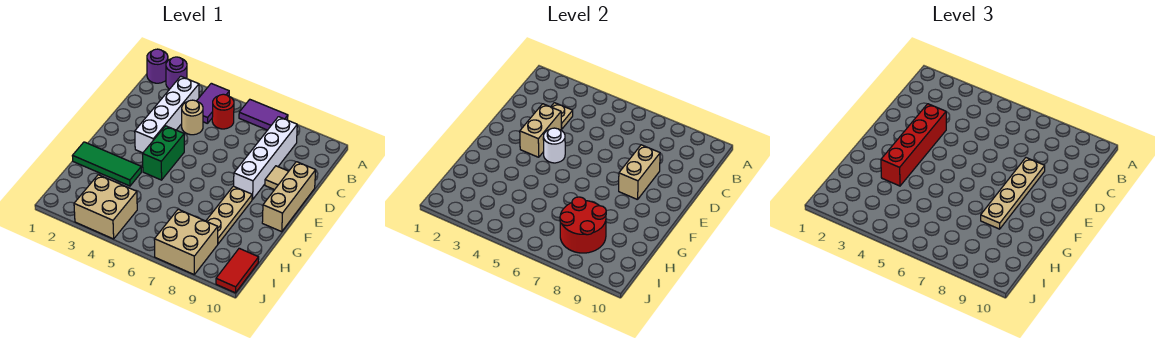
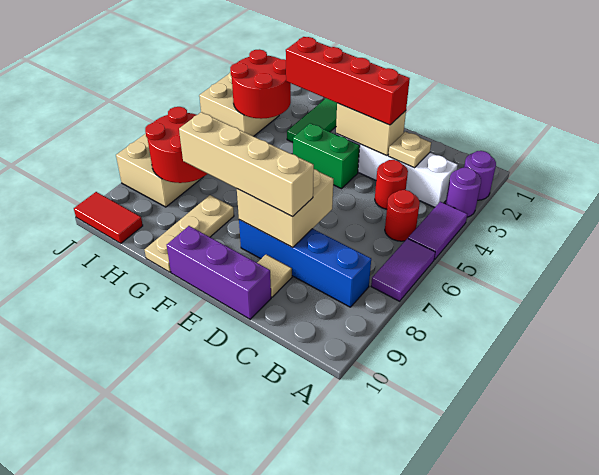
purple 1x1 round brick [147,49,168,83] -> purple 1x1 round brick moved to [445,167,481,217]
purple 1x2 tile [197,83,229,124] -> purple 1x2 tile turned to [408,202,467,260]
white 1x4 brick [234,117,297,200] -> blue 1x4 brick [239,220,371,307]
tan 1x1 round brick [182,100,203,135] -> red 1x1 round brick [375,160,408,209]
tan 1x2 brick [619,145,660,200] -> tan 2x2 brick [237,169,333,248]
tan 1x4 plate [981,158,1045,229] -> tan 1x4 brick [179,112,314,217]
tan 1x3 brick [262,162,316,232] -> purple 1x3 brick [167,226,271,319]
white 1x1 round brick [543,128,565,163] -> none
tan 1x3 plate [206,186,252,244] -> tan 1x3 plate turned to [145,195,234,272]
none -> red 2x2 round brick [230,49,291,119]

